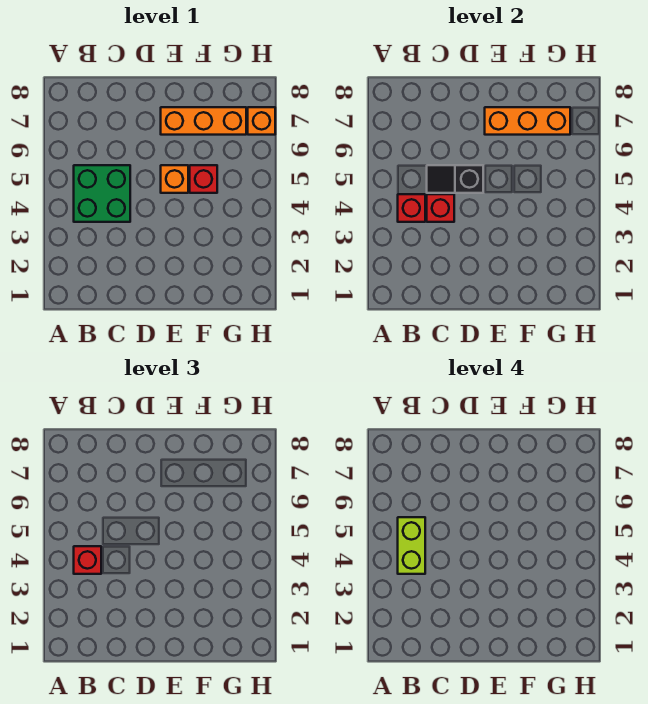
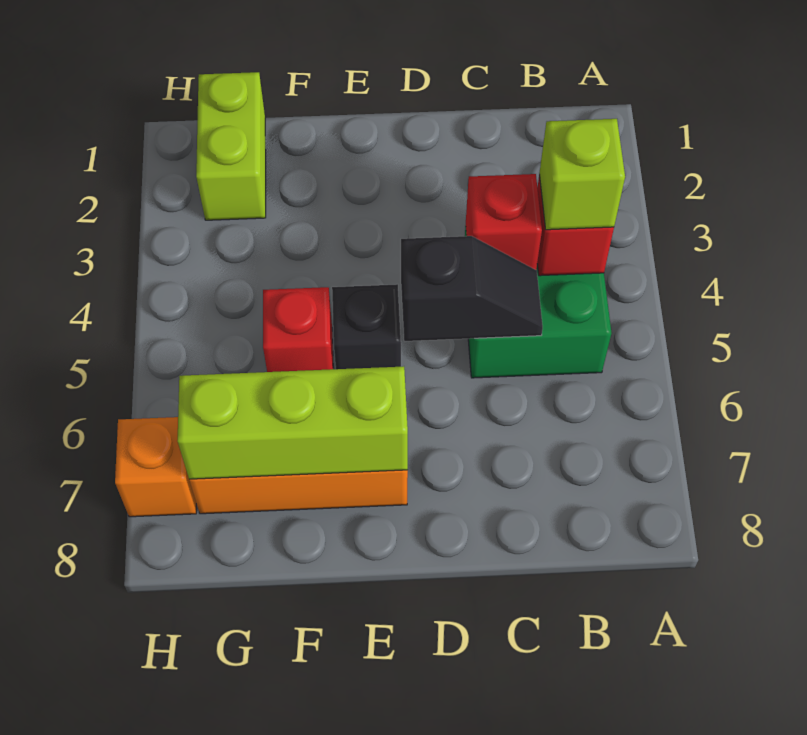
red 1x1 brick [74,546,101,574] -> lime 1x1 brick [539,119,625,230]
lime 1x2 brick [398,517,425,574] -> lime 1x2 brick moved to [196,72,266,220]
orange 1x1 brick [161,165,188,193] -> black 1x1 brick [332,284,401,369]
orange 1x3 brick [485,107,570,135] -> lime 1x3 brick [178,367,408,479]

